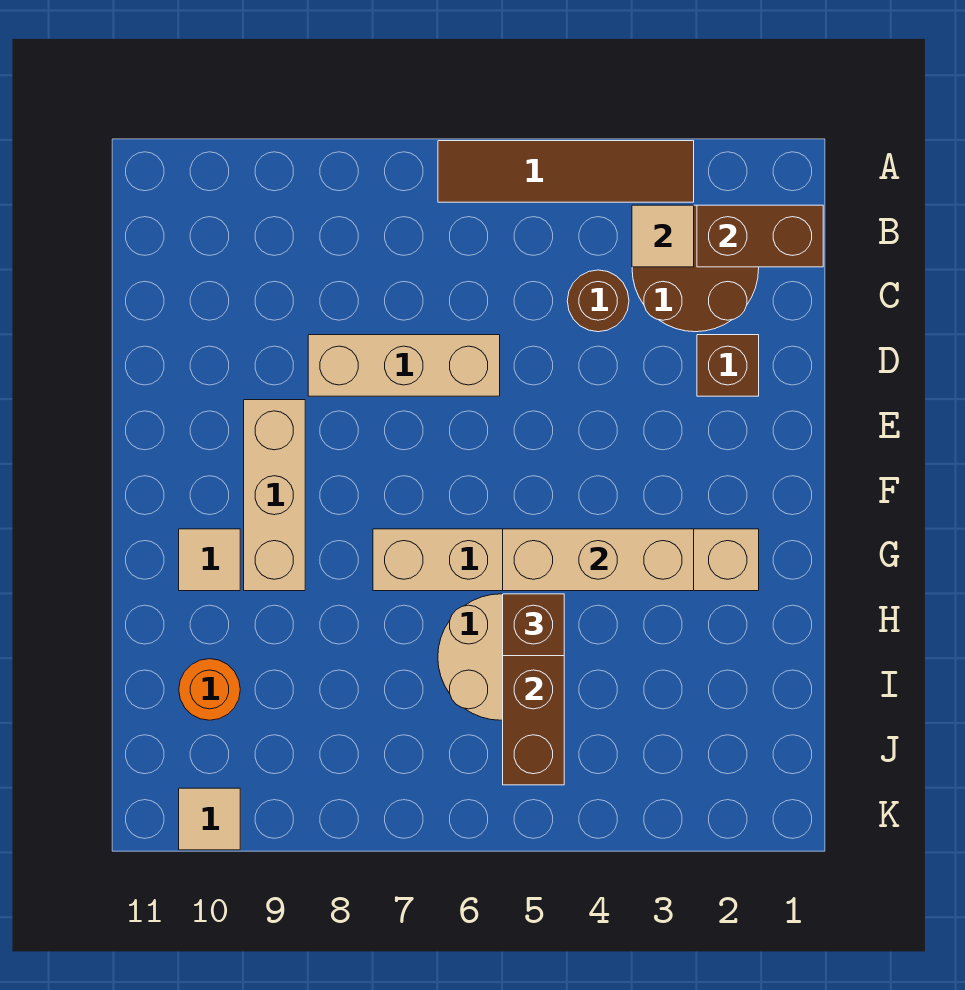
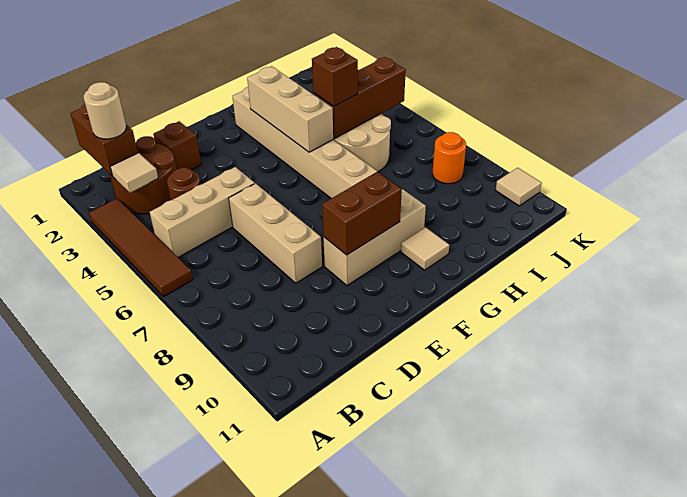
none -> tan 1x1 round brick [84,82,126,139]
none -> tan 1x3 brick [150,167,255,257]
none -> brown 1x2 brick [322,172,402,255]
orange 1x1 round brick [179,659,240,720] -> orange 1x1 round brick moved to [433,132,466,184]

